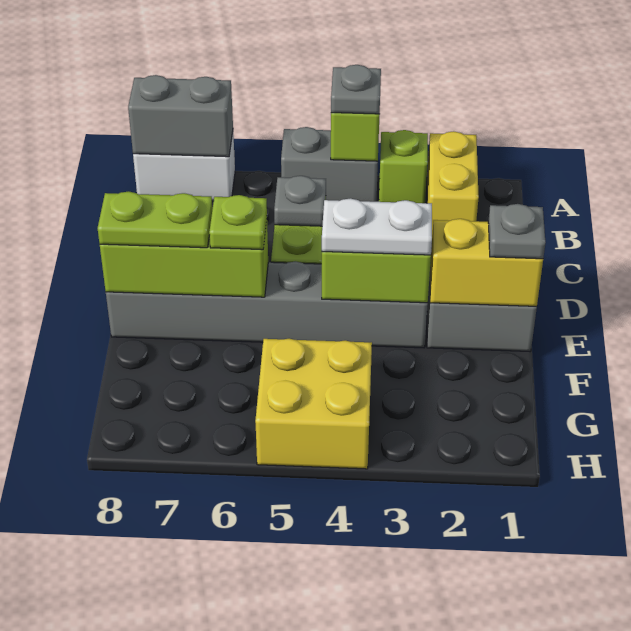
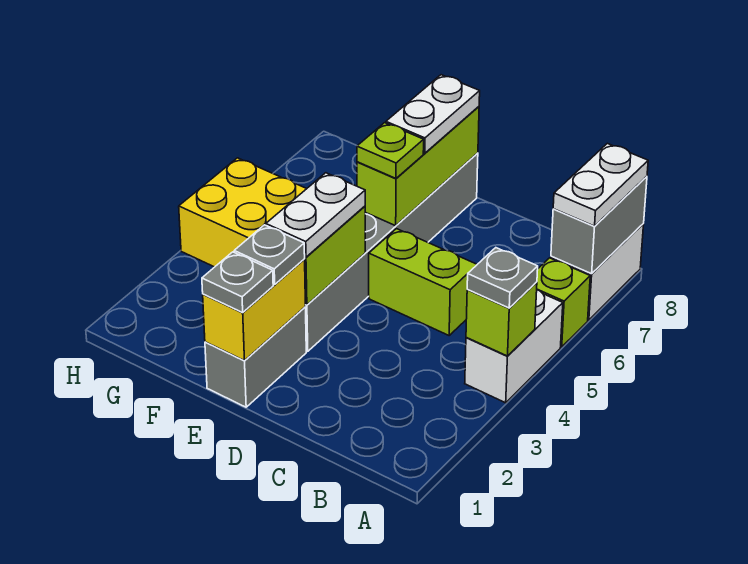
yellow 1x2 brick [427,131,479,234] -> none
lime 1x1 brick [379,130,428,203] -> lime 1x1 brick moved to [537,258,590,347]
grey 1x2 brick [281,127,378,202] -> white 1x2 brick [465,290,563,403]
none -> white 1x2 plate [553,143,648,226]
grey 1x1 plate [274,176,326,226] -> grey 1x1 plate moved to [234,225,305,284]
lime 1x2 plate [98,191,212,248] -> white 1x2 plate [386,75,480,153]

